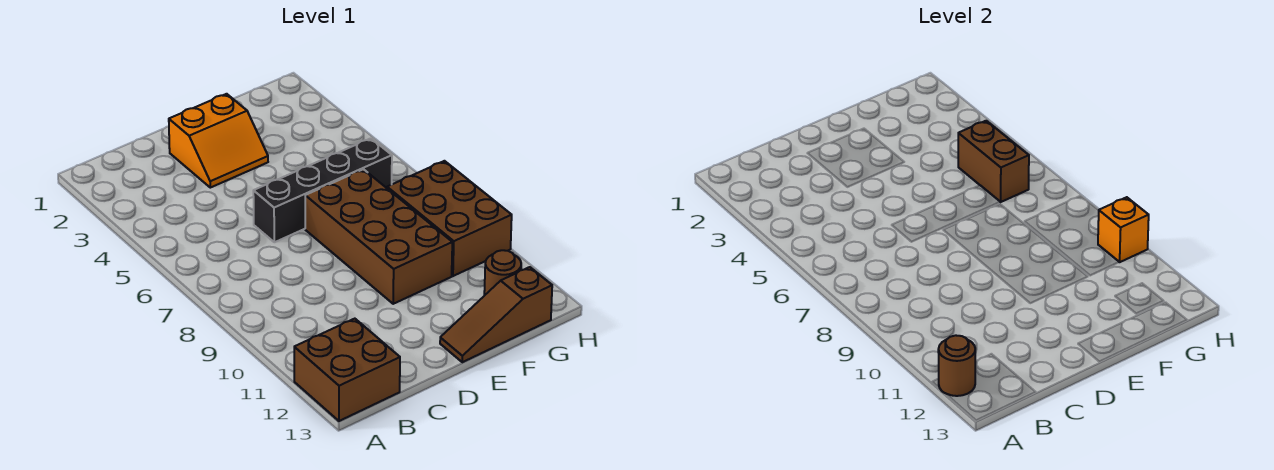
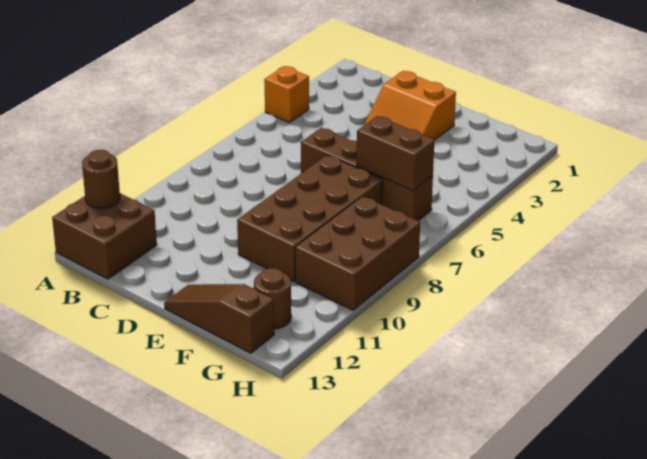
black 1x4 brick [253,138,392,242] -> brown 1x4 brick [301,128,433,221]
brown 1x2 brick [958,121,1029,202] -> brown 1x2 brick turned to [357,116,434,191]
orange 1x1 brick [1098,197,1149,262] -> orange 1x1 brick moved to [264,66,309,122]

